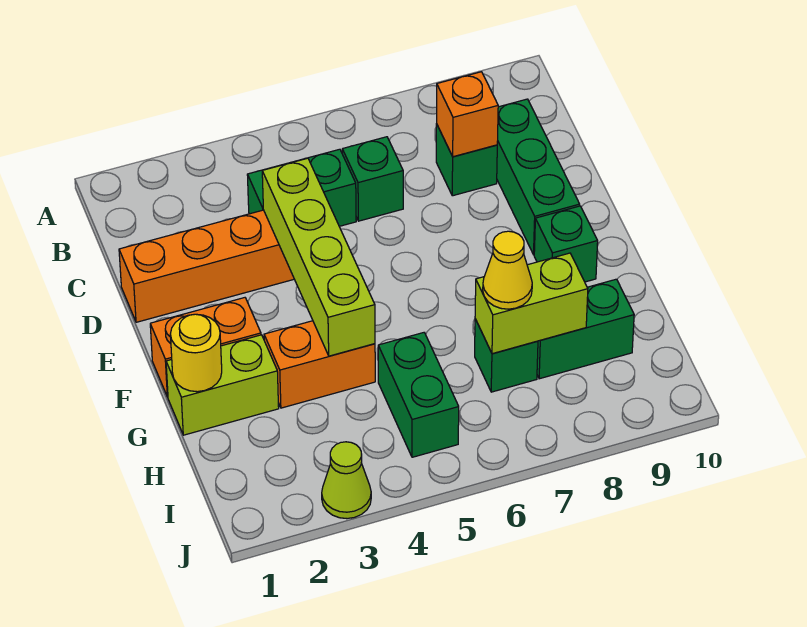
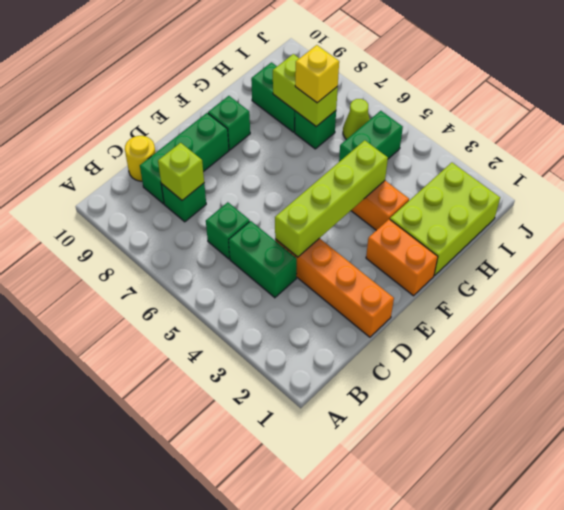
orange 1x1 brick [437,72,498,157] -> lime 1x1 brick [158,143,204,200]
lime 1x2 brick [166,335,279,435] -> lime 2x3 brick [390,163,500,276]
yellow 1x1 round brick [170,314,222,392] -> yellow 1x1 round brick moved to [125,136,156,181]
yellow 1x1 cone [483,231,532,309] -> yellow 1x1 brick [295,45,339,103]
lime 1x1 cone [322,442,371,519] -> lime 1x1 cone moved to [343,99,370,140]

